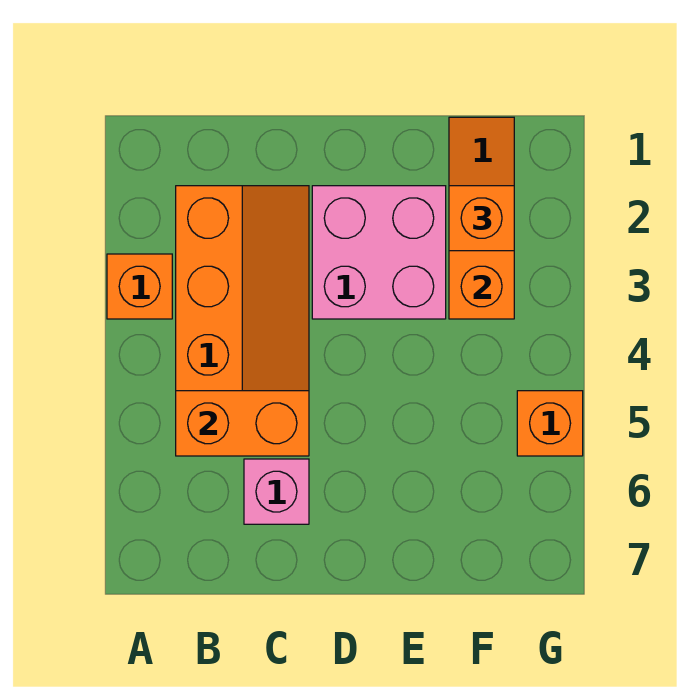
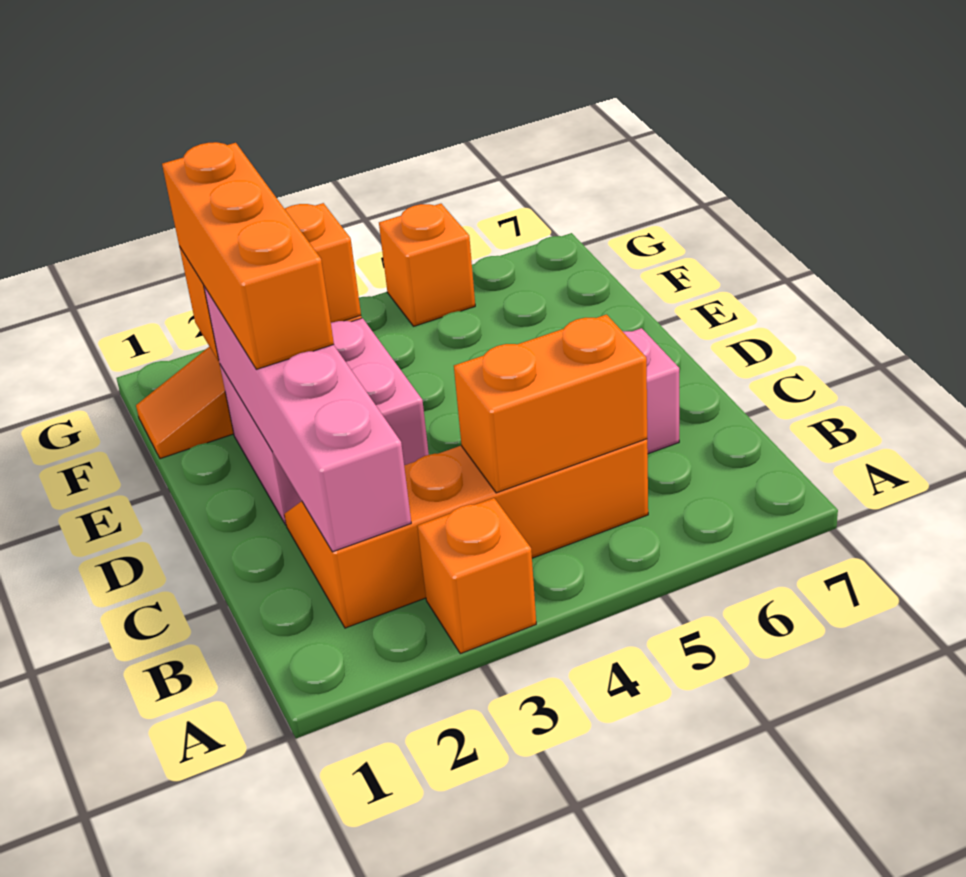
none -> pink 1x4 brick [204,286,411,552]
orange 1x2 brick [176,391,309,456] -> orange 1x2 brick turned to [454,315,647,493]
orange 1x1 brick [449,186,514,251] -> orange 1x3 brick [162,142,334,369]

